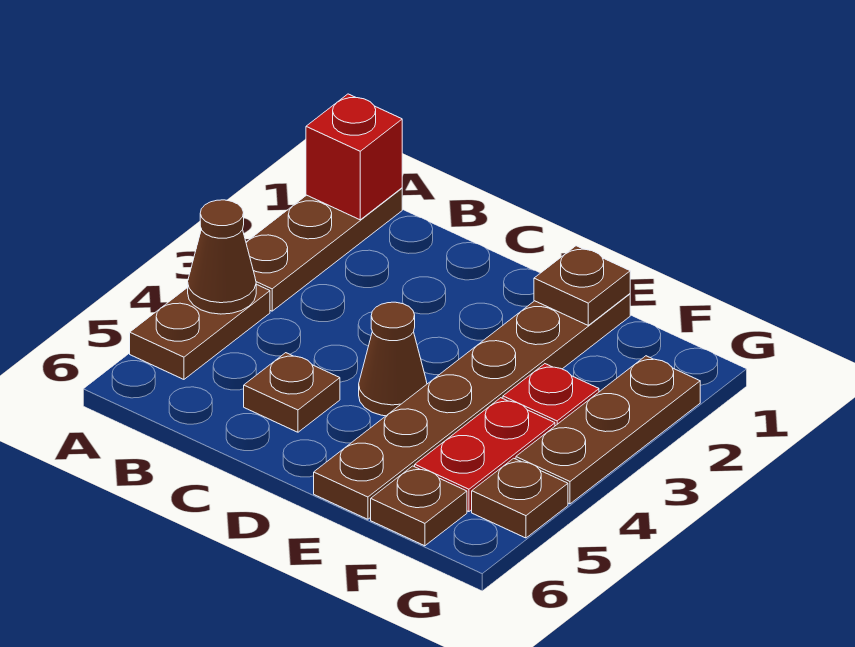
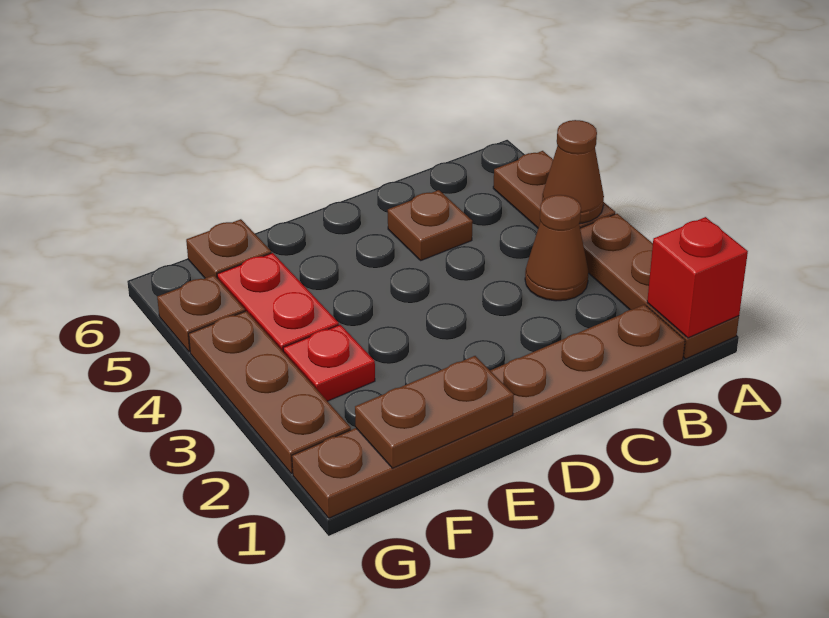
brown 1x1 cone [359,302,427,416] -> brown 1x1 cone moved to [525,195,589,301]
brown 1x6 plate [314,294,630,519] -> brown 1x6 plate turned to [292,305,685,518]
brown 1x1 plate [534,246,630,325] -> brown 1x2 plate [355,356,514,468]

